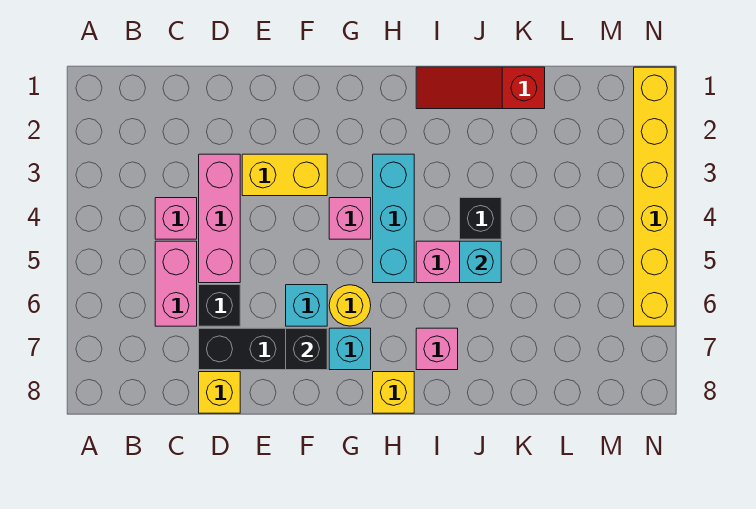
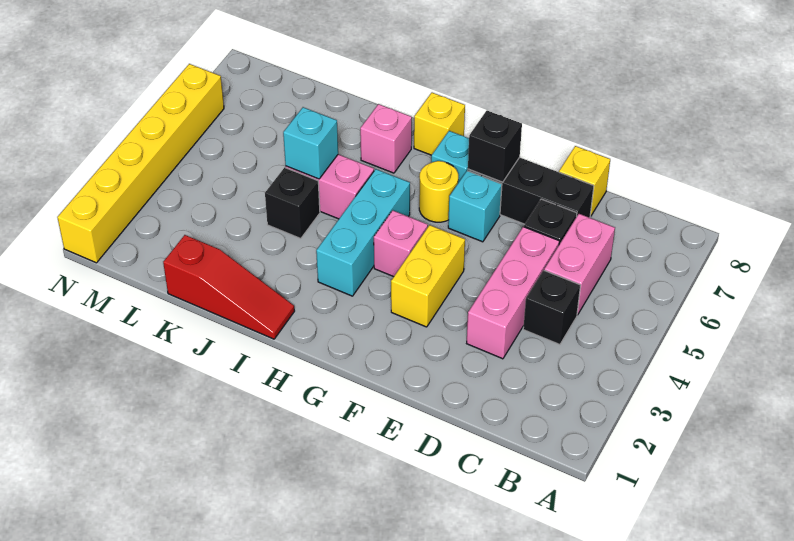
pink 1x1 brick [155,198,197,239] -> black 1x1 brick [523,270,581,345]
yellow 1x2 brick [242,154,327,196] -> yellow 1x2 brick turned to [391,225,465,327]

